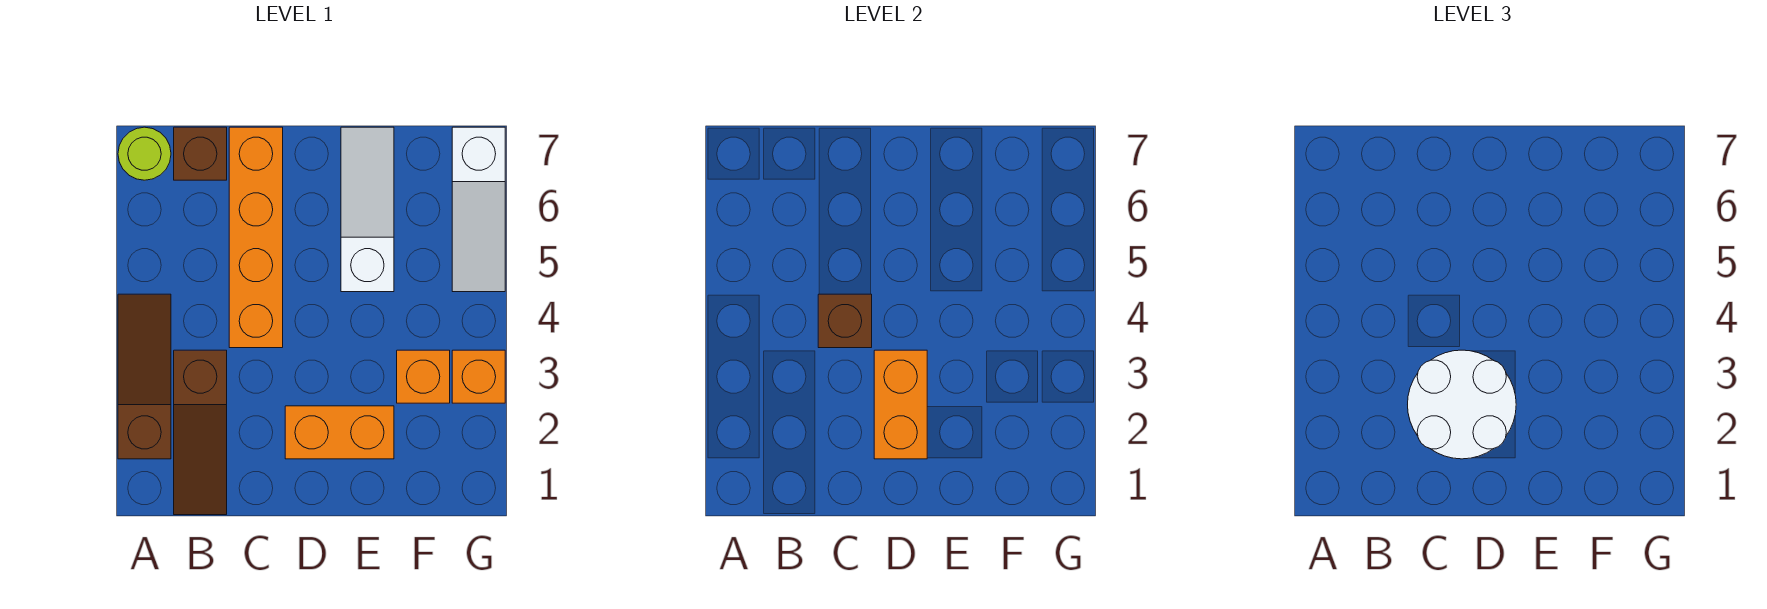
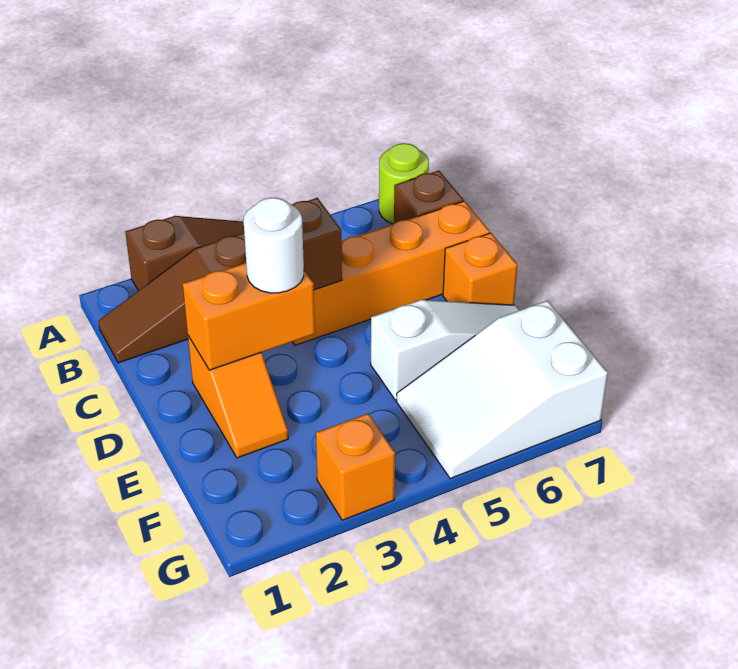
white 2x2 round brick [1408,350,1516,459] -> white 1x1 round brick [244,198,304,293]
orange 1x2 brick [285,406,394,459] -> orange 1x2 slope [188,336,288,458]
orange 1x1 brick [397,350,450,403] -> orange 1x1 brick moved to [443,233,517,305]
white 1x3 slope [452,127,505,292] -> white 2x3 slope [396,301,608,479]

